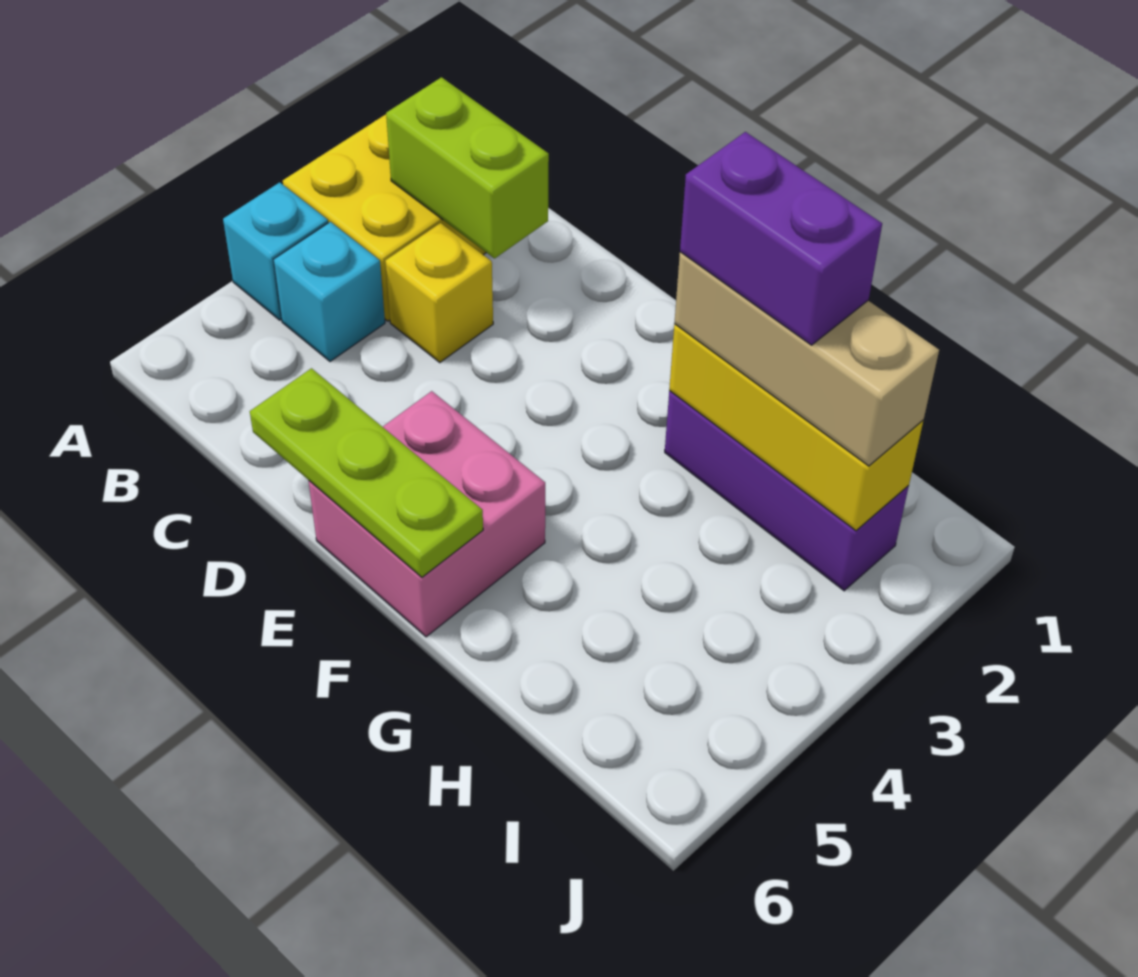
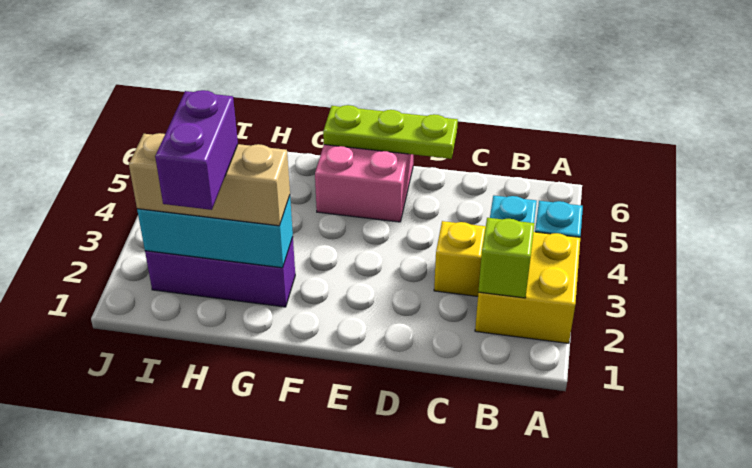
lime 1x2 brick [386,77,549,258] -> lime 1x1 brick [478,218,535,298]
yellow 1x3 brick [669,324,923,531] -> cyan 1x3 brick [137,196,293,268]
purple 1x2 brick [680,132,882,345] -> purple 1x2 brick turned to [155,90,238,210]

